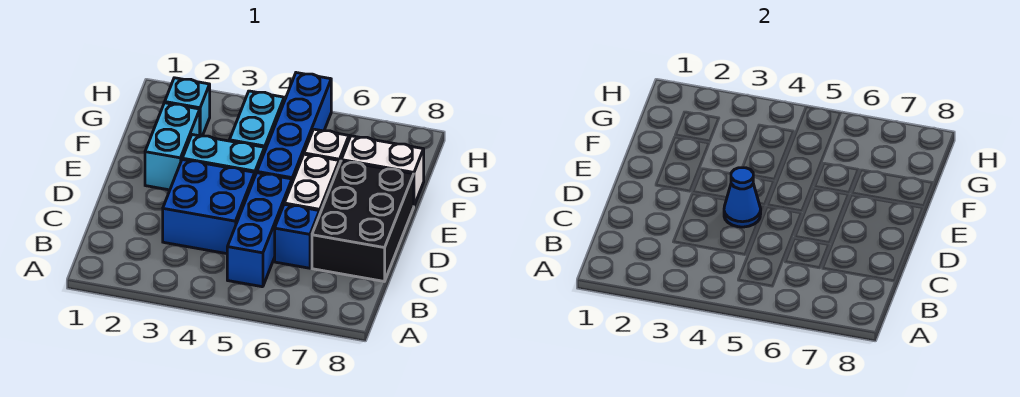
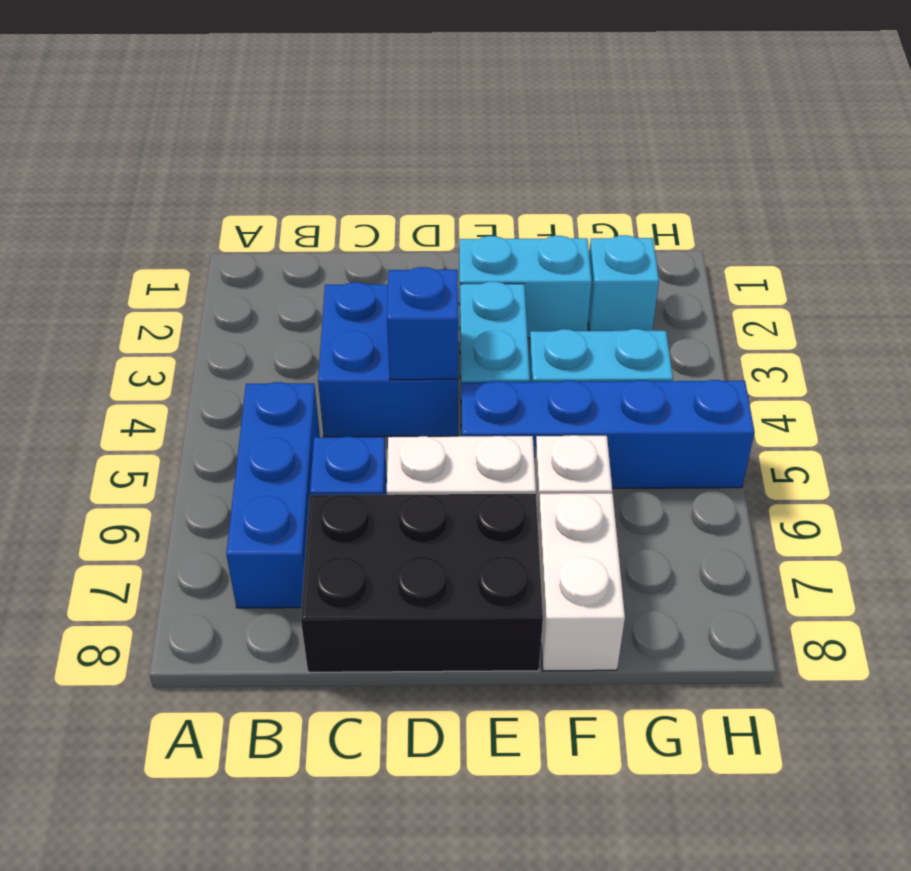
blue 1x3 brick [227,173,292,287] -> blue 1x3 brick turned to [226,382,320,608]
blue 1x1 cone [724,168,761,227] -> blue 1x1 brick [387,267,458,380]

